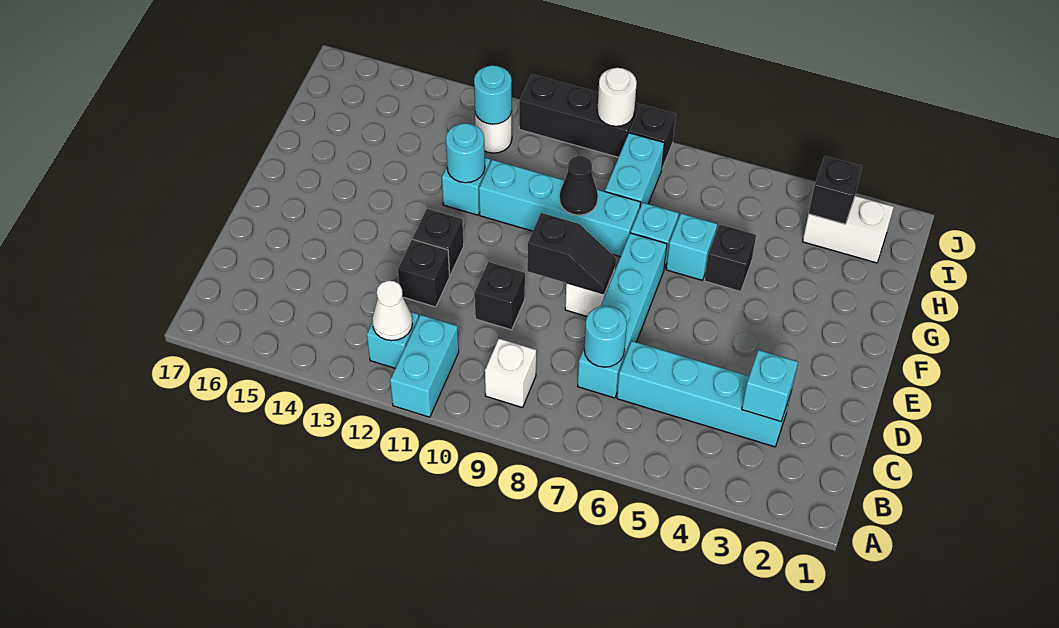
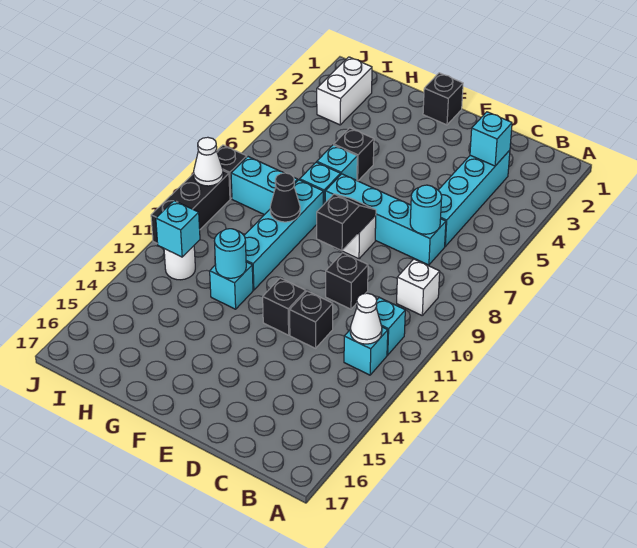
cyan 1x2 brick [390,315,459,417] -> cyan 1x1 brick [376,297,405,355]
black 1x1 brick [809,156,862,224] -> black 1x1 brick moved to [423,73,463,125]
cyan 1x1 round brick [474,65,512,124] -> cyan 1x1 brick [156,201,200,257]
white 1x1 round brick [597,68,637,126] -> white 1x1 cone [194,137,223,186]

